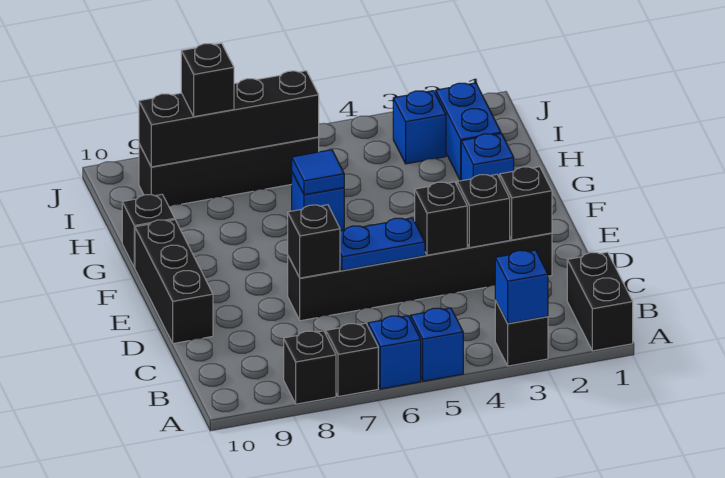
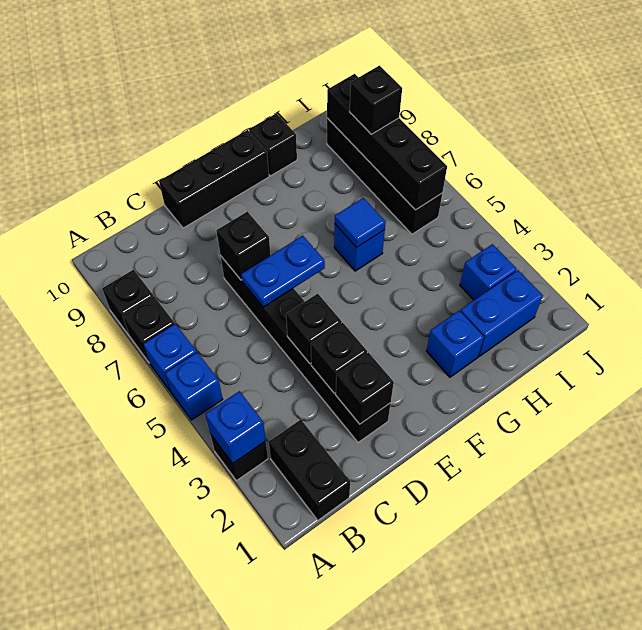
black 1x2 brick [567,252,633,351] -> black 1x2 brick turned to [269,420,350,520]
blue 1x2 plate [340,218,425,271] -> blue 1x2 plate turned to [241,236,325,307]

